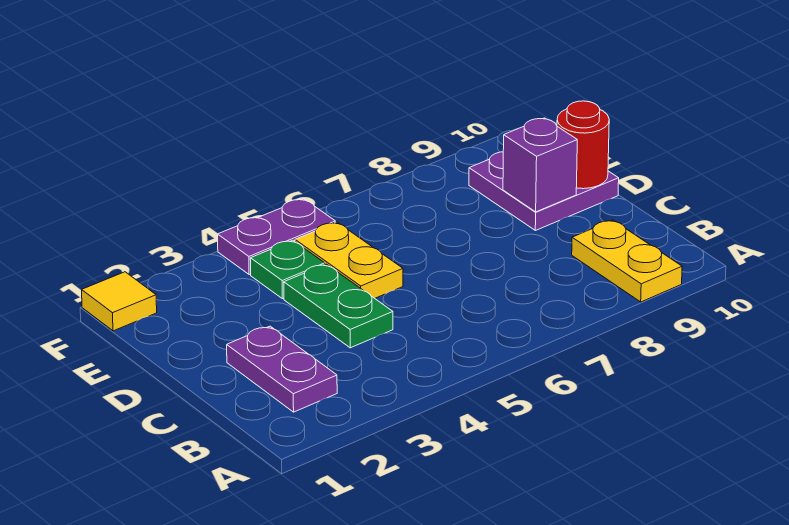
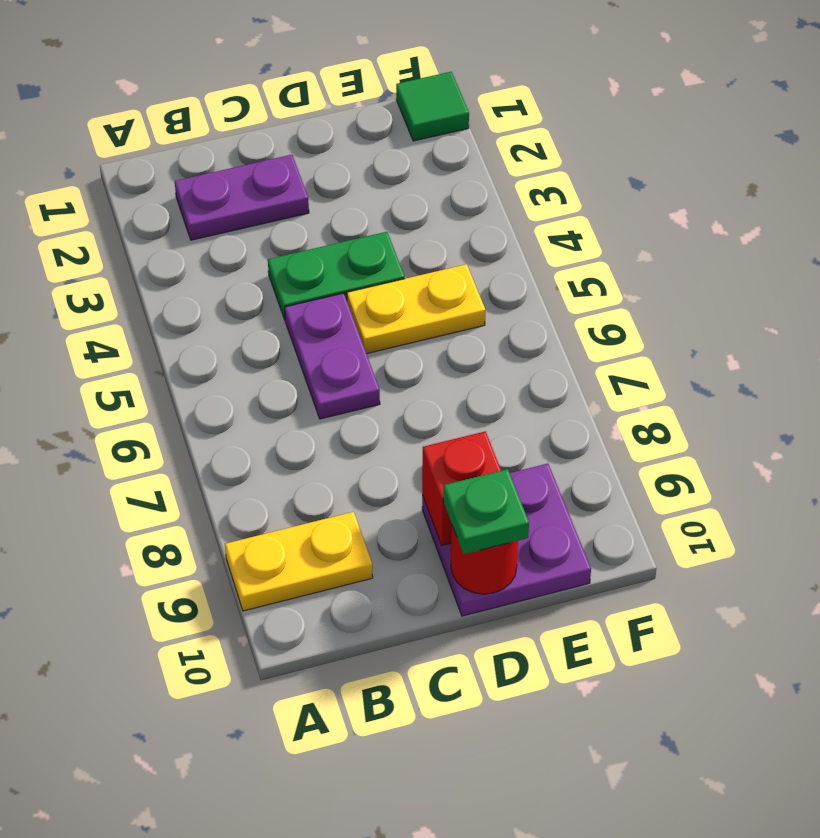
purple 1x1 brick [503,118,577,212] -> red 1x1 brick [422,431,501,545]
green 1x1 plate [250,240,325,299] -> green 1x1 plate moved to [443,469,529,554]
yellow 1x1 tile [82,272,157,331] -> green 1x1 tile [396,72,469,141]
purple 1x2 plate [218,199,335,275] -> purple 1x2 plate moved to [285,293,380,419]

